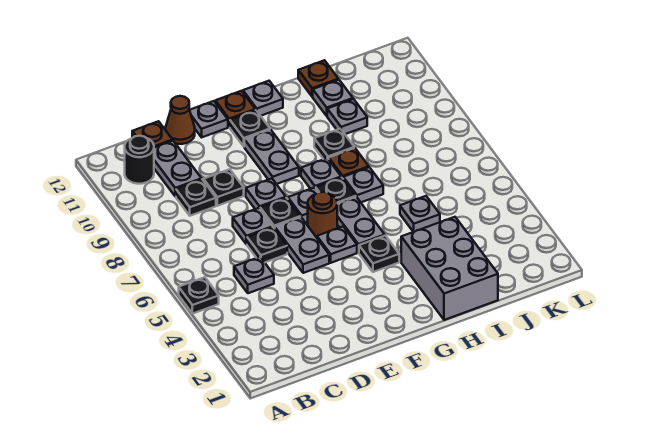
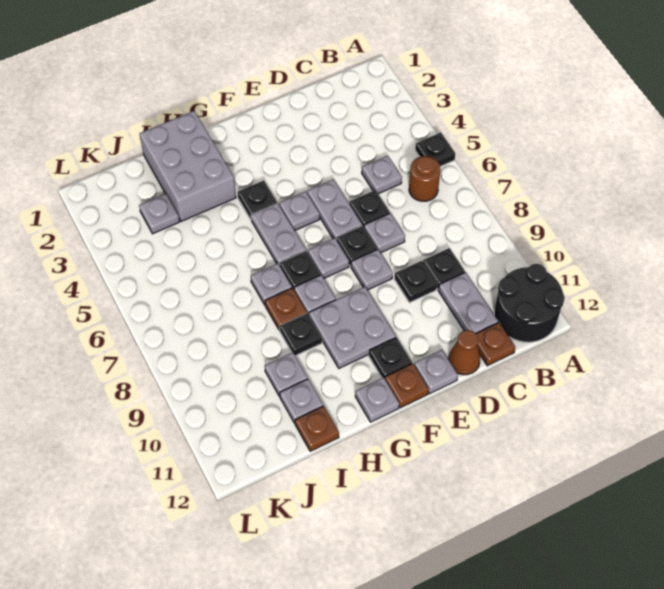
black 1x1 round brick [125,136,154,184] -> black 2x2 round brick [494,264,565,342]
brown 1x1 round brick [308,192,337,238] -> brown 1x1 round brick moved to [409,156,440,201]
grey 1x2 plate [244,130,299,184] -> grey 2x2 plate [309,287,396,368]
grey 1x1 plate [400,196,440,232] -> grey 1x1 plate moved to [139,194,180,234]

